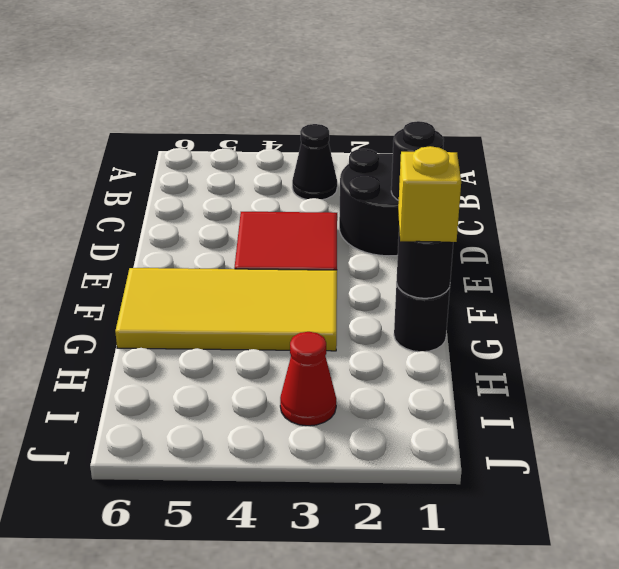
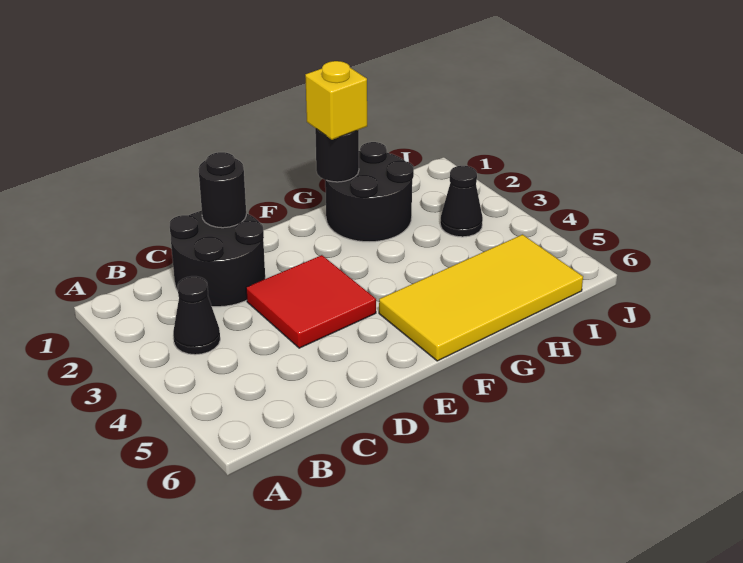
yellow 2x4 tile [115,268,337,351] -> yellow 2x4 tile turned to [379,235,583,361]
black 1x1 round brick [394,283,450,352] -> black 2x2 round brick [325,142,414,242]
red 1x1 cone [280,332,336,426] -> black 1x1 cone [440,166,483,237]

